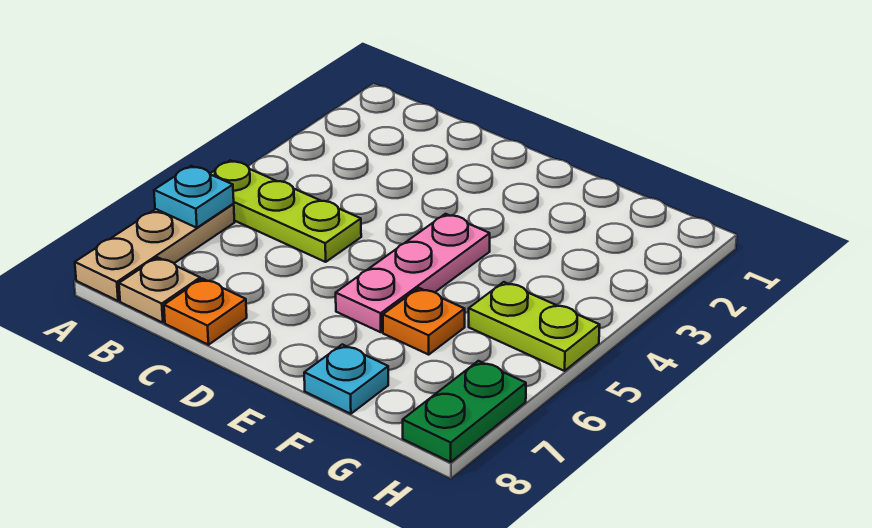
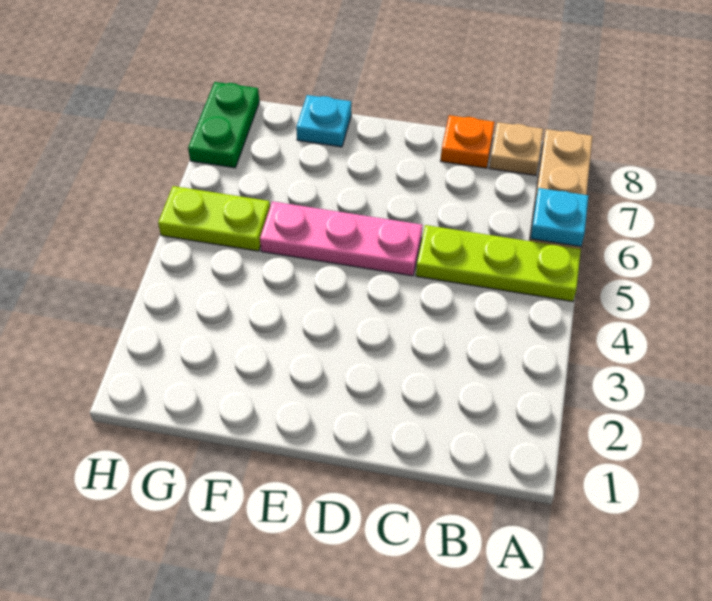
pink 1x3 plate [336,214,490,332] -> pink 1x3 plate turned to [260,201,423,276]
orange 1x1 plate [383,288,465,355] -> none

